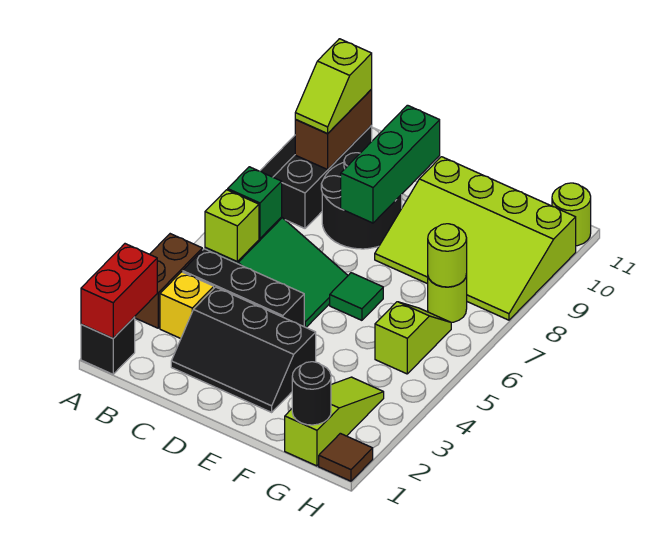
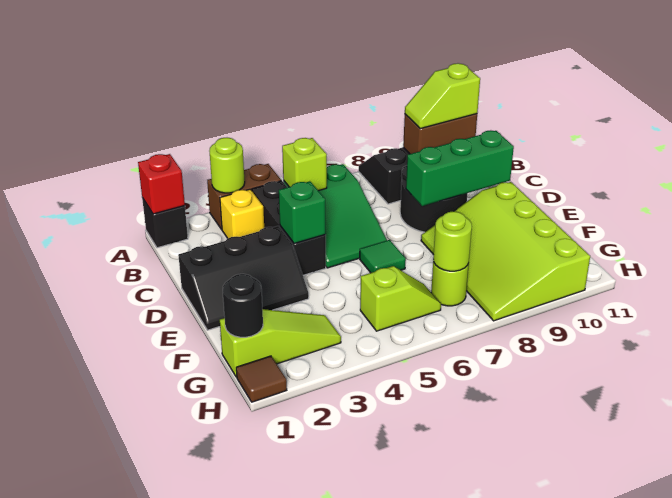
red 1x2 brick [81,244,157,338] -> red 1x1 brick [138,154,185,214]
green 1x1 brick [228,167,282,239] -> green 1x1 brick moved to [279,181,326,244]
black 2x3 slope [171,287,316,412] -> black 2x3 slope turned to [178,226,309,330]
lime 1x1 round brick [552,183,591,246] -> lime 1x1 round brick moved to [209,138,245,193]

